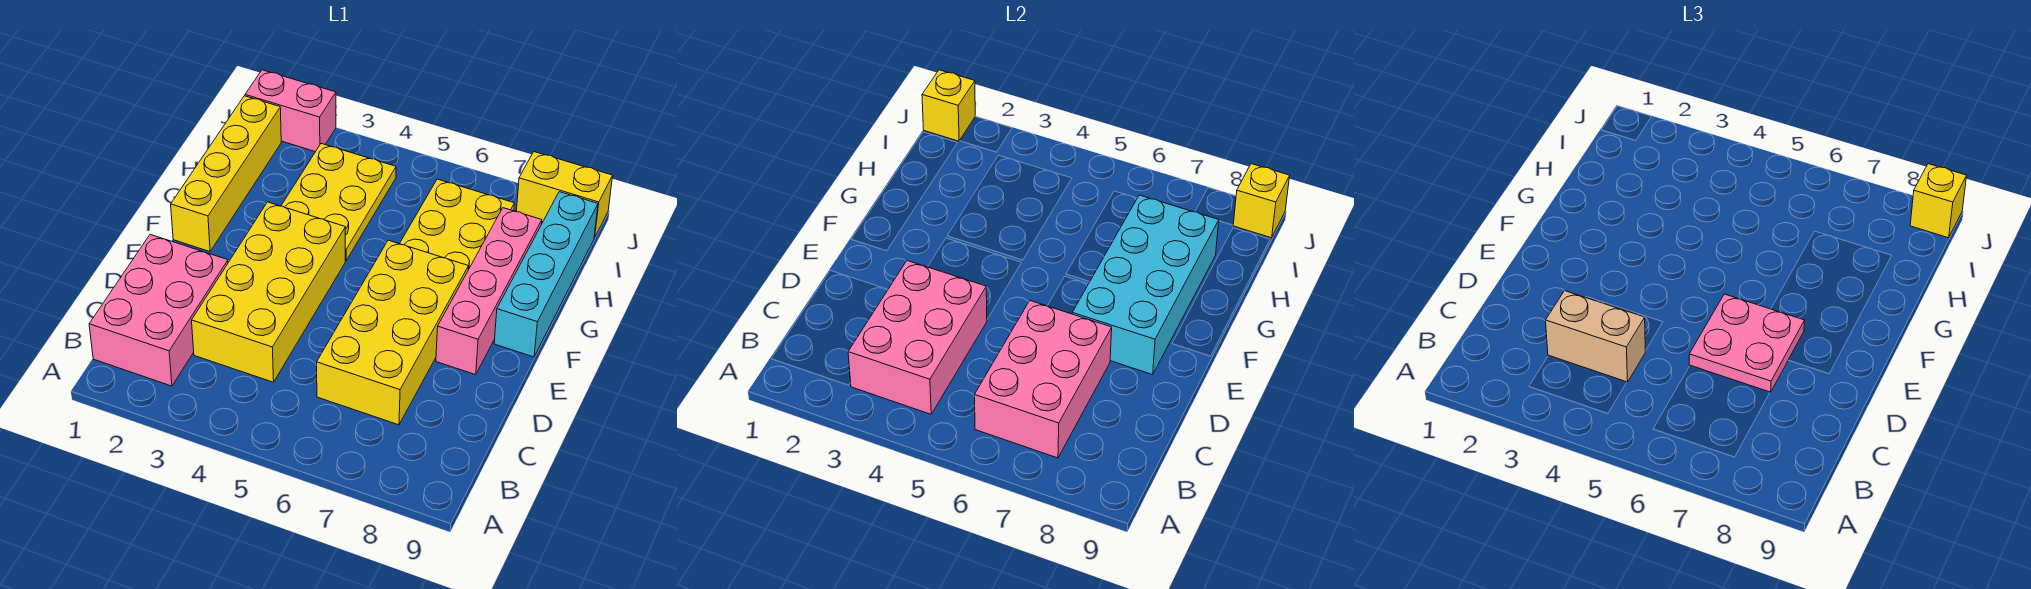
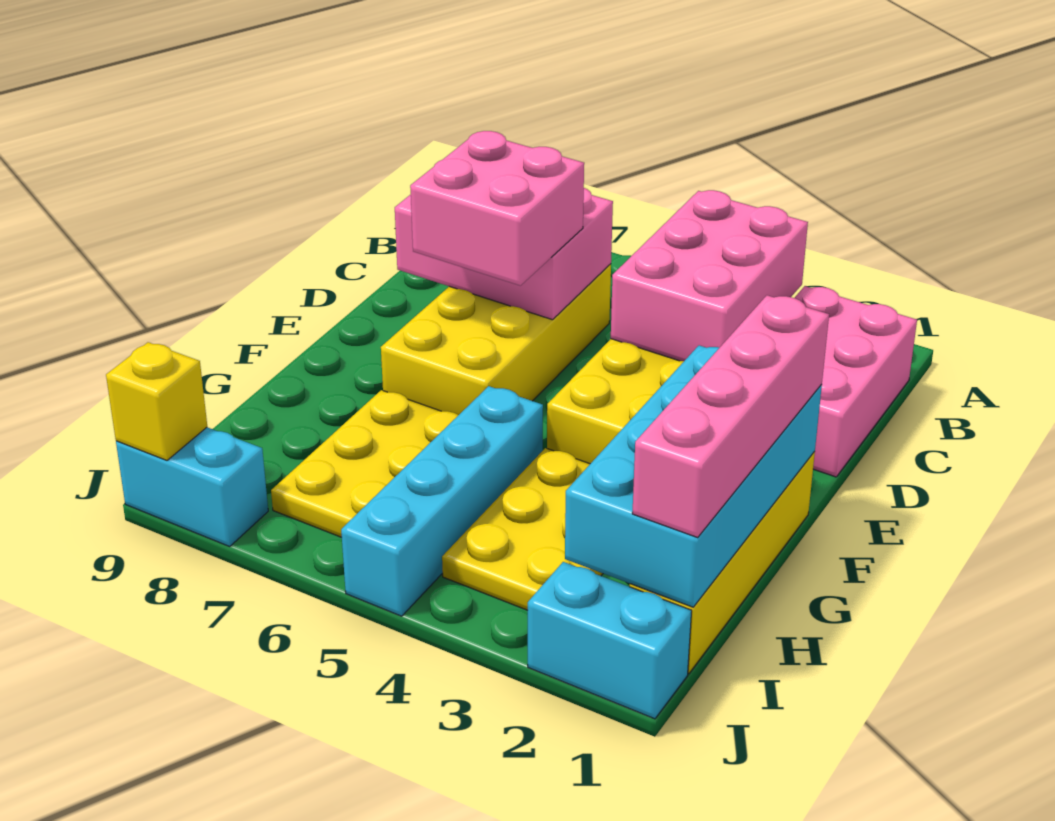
pink 2x3 brick [974,301,1112,458] -> pink 2x3 brick turned to [395,188,613,320]
tan 1x2 brick [1546,291,1645,382] -> none
pink 2x2 plate [1689,294,1804,392] -> pink 2x2 brick [410,131,584,286]
cyan 2x4 brick [1072,195,1219,375] -> cyan 2x4 brick moved to [565,345,822,607]
pink 1x4 brick [436,208,542,375] -> pink 1x4 brick moved to [632,295,829,537]
cyan 1x4 brick [494,192,598,357] -> cyan 1x4 brick moved to [341,386,543,616]
pink 1x2 brick [245,70,336,152] -> cyan 1x2 brick [528,562,692,719]
yellow 1x1 brick [922,70,975,141] -> none
yellow 1x2 brick [516,152,613,238] -> cyan 1x2 brick [116,427,268,546]
yellow 1x1 brick [1910,164,1967,238] -> none

